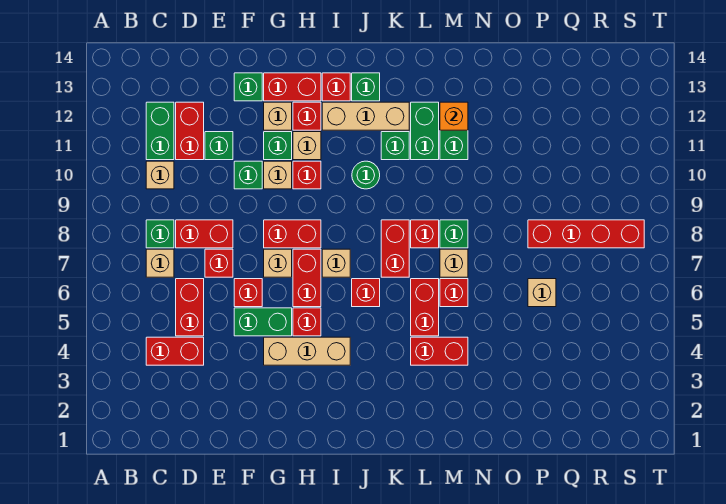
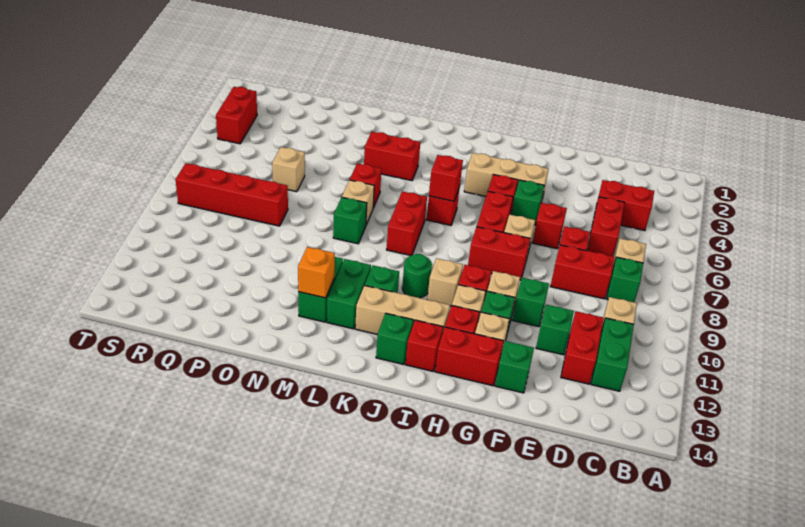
green 1x2 brick [234,308,292,336] -> green 1x1 brick [511,180,544,225]
tan 1x1 brick [322,249,350,277] -> tan 1x1 brick moved to [427,258,463,306]
red 1x2 brick [411,279,439,336] -> red 1x2 brick moved to [216,87,257,144]
red 1x1 brick [411,220,439,248] -> red 1x1 brick moved to [429,155,463,201]

